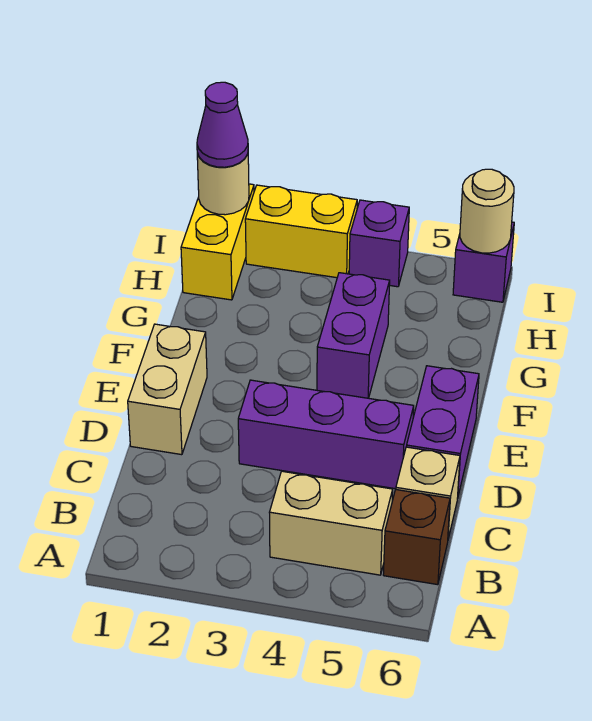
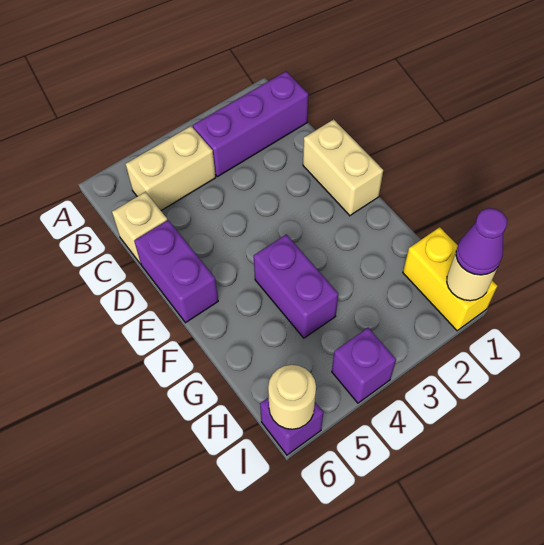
brown 1x1 brick [383,490,450,585] -> none
purple 1x3 brick [238,380,414,489] -> purple 1x3 brick moved to [193,71,308,177]
yellow 1x2 brick [245,185,357,278] -> none

